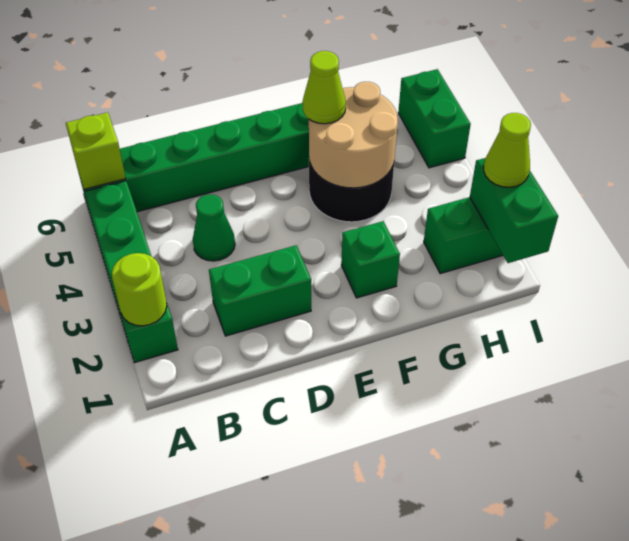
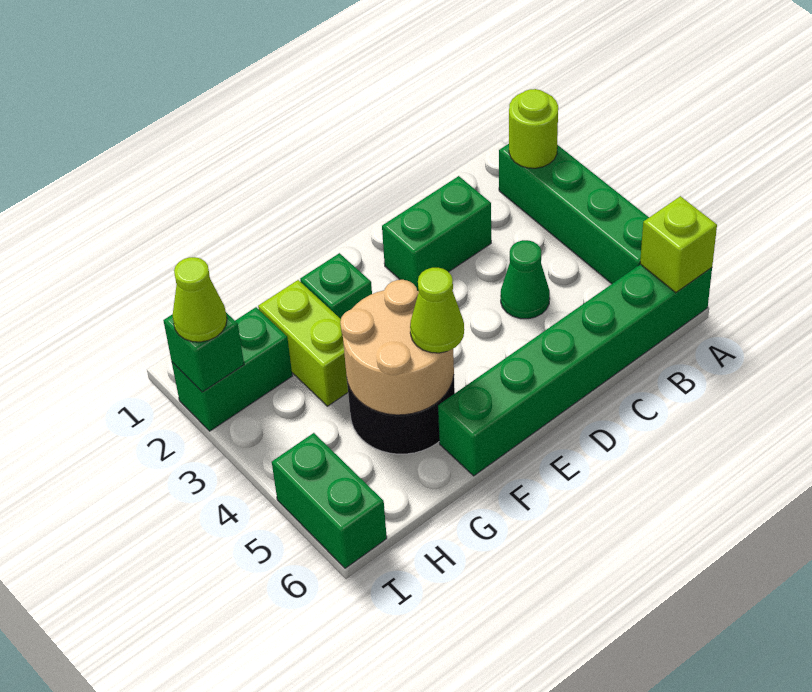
none -> lime 1x2 brick [258,280,348,406]
green 1x2 brick [470,158,558,263] -> green 1x1 brick [163,313,244,392]

